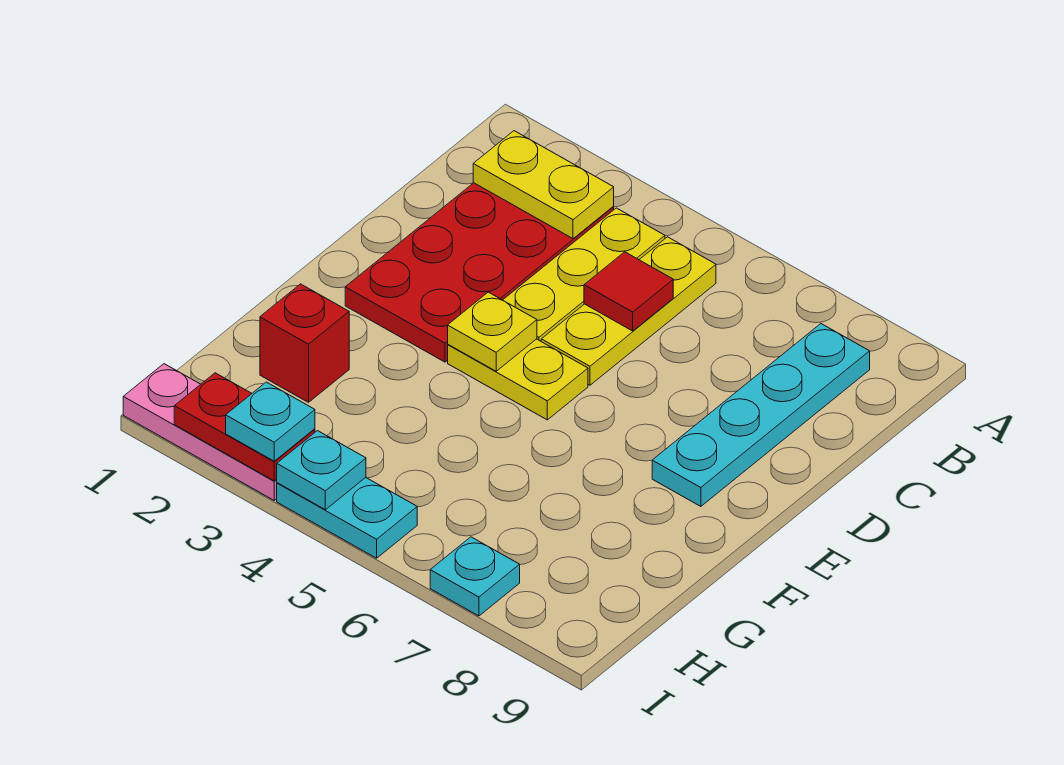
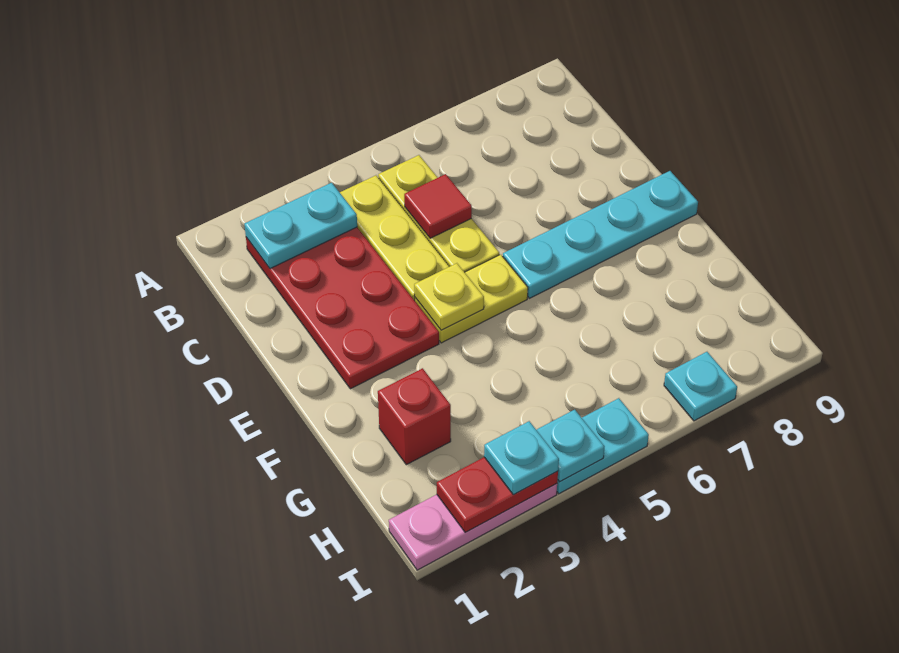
yellow 1x2 plate [473,131,614,239] -> cyan 1x2 plate [244,183,357,269]
cyan 1x4 plate [652,324,870,506] -> cyan 1x4 plate turned to [503,171,698,298]

